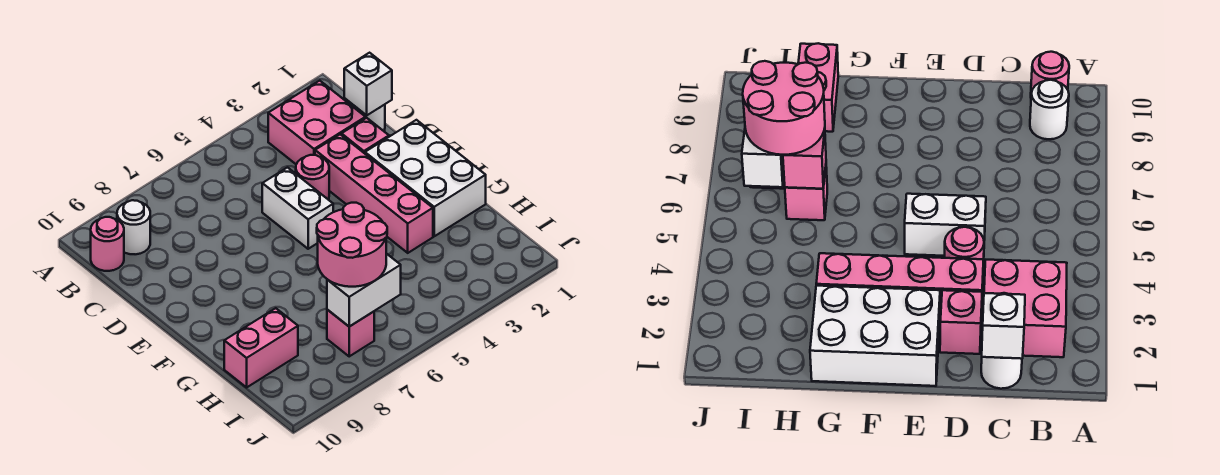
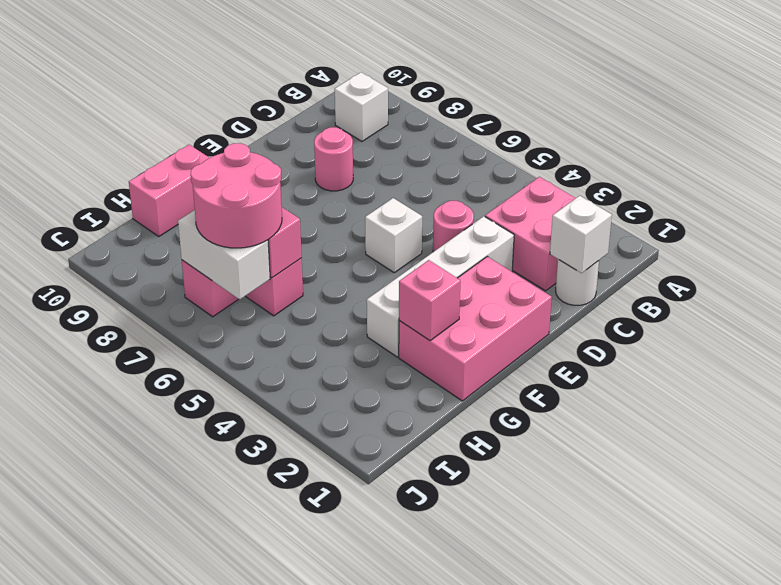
white 1x1 round brick [117,200,150,254] -> white 1x1 brick [335,72,388,141]
pink 1x1 round brick [91,217,124,271] -> pink 1x1 round brick moved to [314,127,353,191]
pink 1x1 brick [342,118,389,153] -> pink 1x1 brick moved to [399,260,460,341]
pink 1x4 brick [315,134,433,253] -> white 1x4 brick [367,216,514,357]
white 1x2 brick [262,168,333,249] -> white 1x1 brick [365,198,422,273]
white 2x3 brick [365,120,486,236] -> pink 2x3 brick [399,257,552,401]
pink 1x2 brick [224,308,298,387] -> pink 1x2 brick turned to [129,145,209,236]

